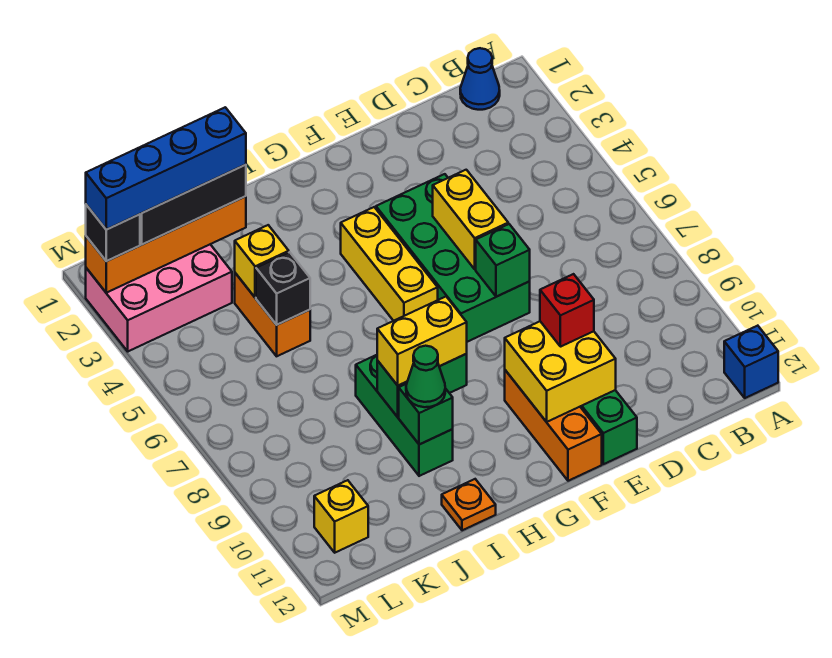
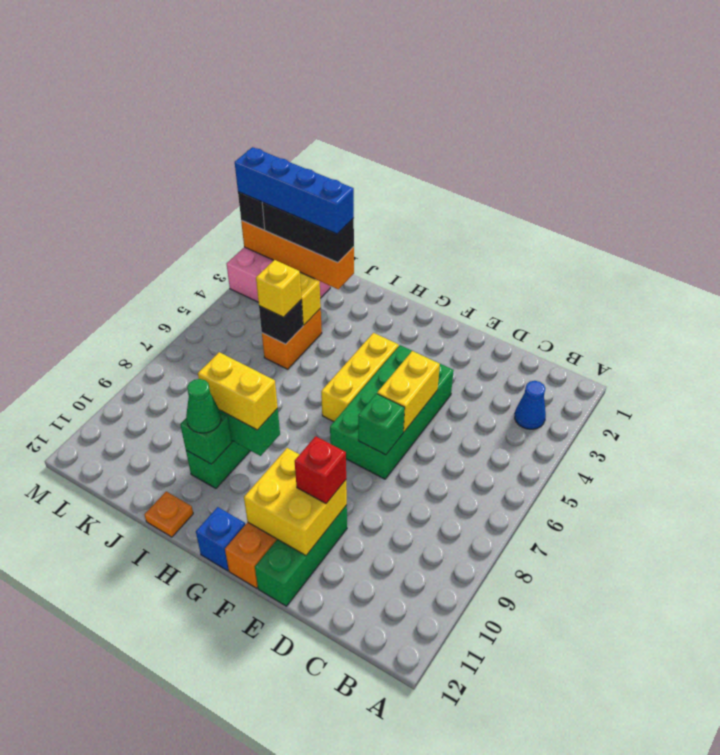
blue 1x1 brick [724,326,778,398] -> blue 1x1 brick moved to [196,507,245,571]
blue 1x1 cone [460,48,500,110] -> blue 1x1 cone moved to [515,381,546,429]
yellow 1x1 brick [314,480,368,553] -> yellow 1x1 brick moved to [256,260,301,317]

